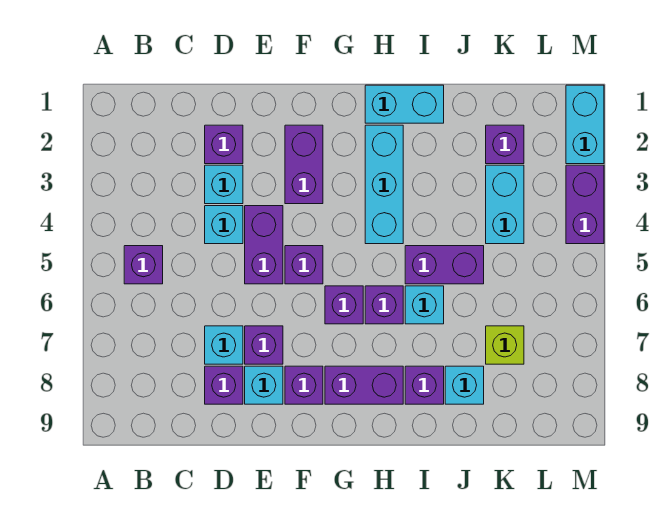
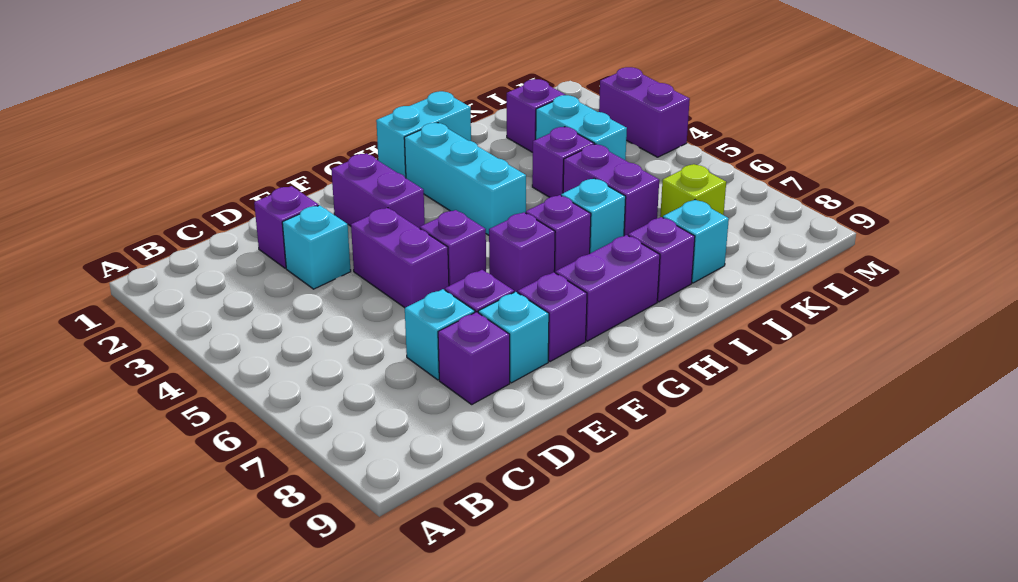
purple 1x1 brick [124,246,163,284] -> purple 1x1 brick moved to [532,127,594,197]
cyan 1x1 brick [205,206,243,244] -> none
purple 1x2 brick [405,246,484,284] -> purple 1x2 brick turned to [563,144,659,236]
cyan 1x2 brick [566,85,604,164] -> none

